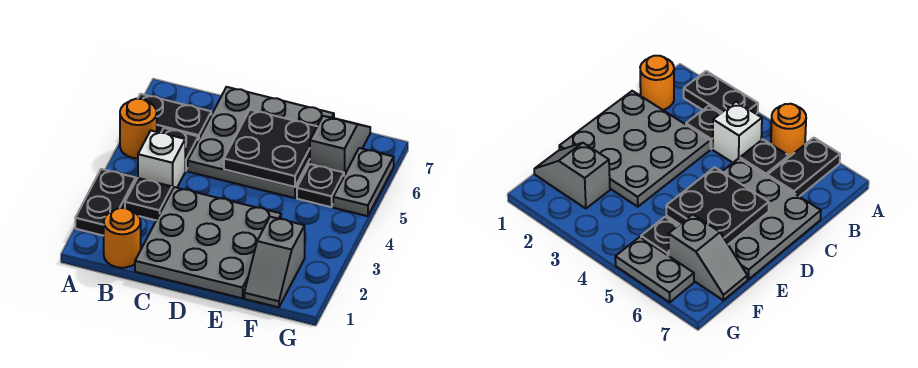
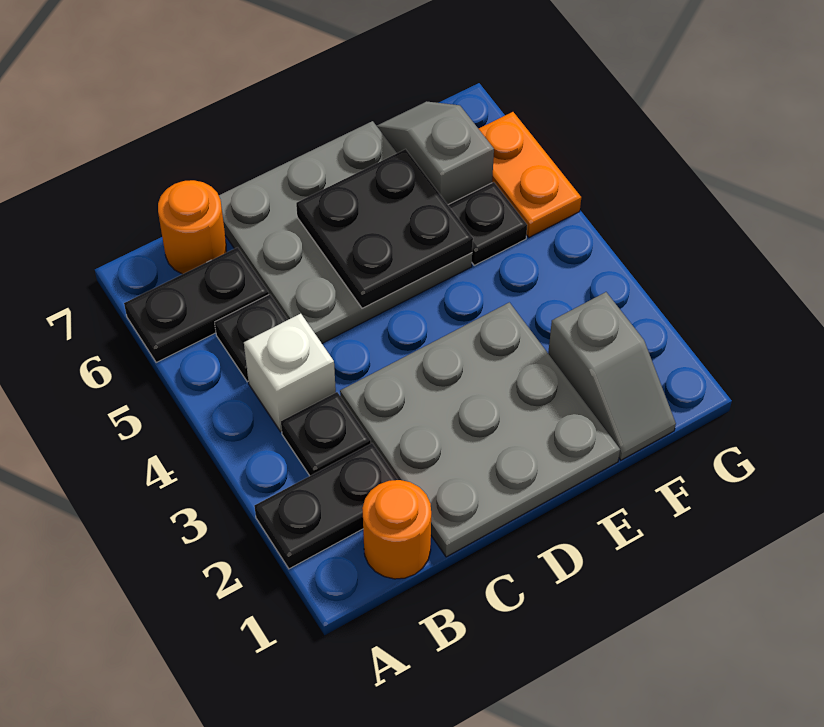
black 1x2 plate [75,169,136,236] -> black 1x2 plate turned to [254,443,398,569]
orange 1x1 round brick [120,99,157,159] -> orange 1x1 round brick moved to [158,180,227,274]
grey 1x2 plate [333,148,394,216] -> orange 1x2 plate [479,112,581,237]

